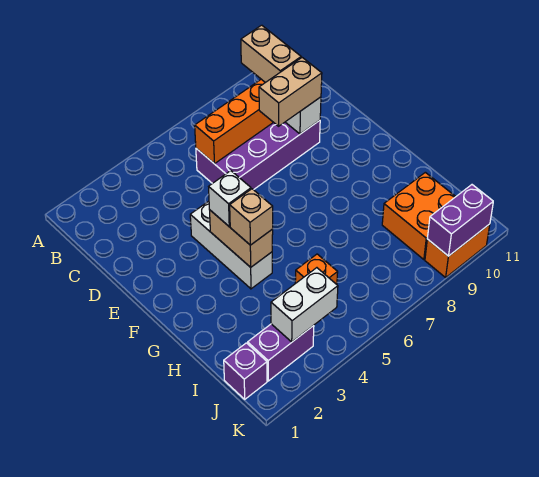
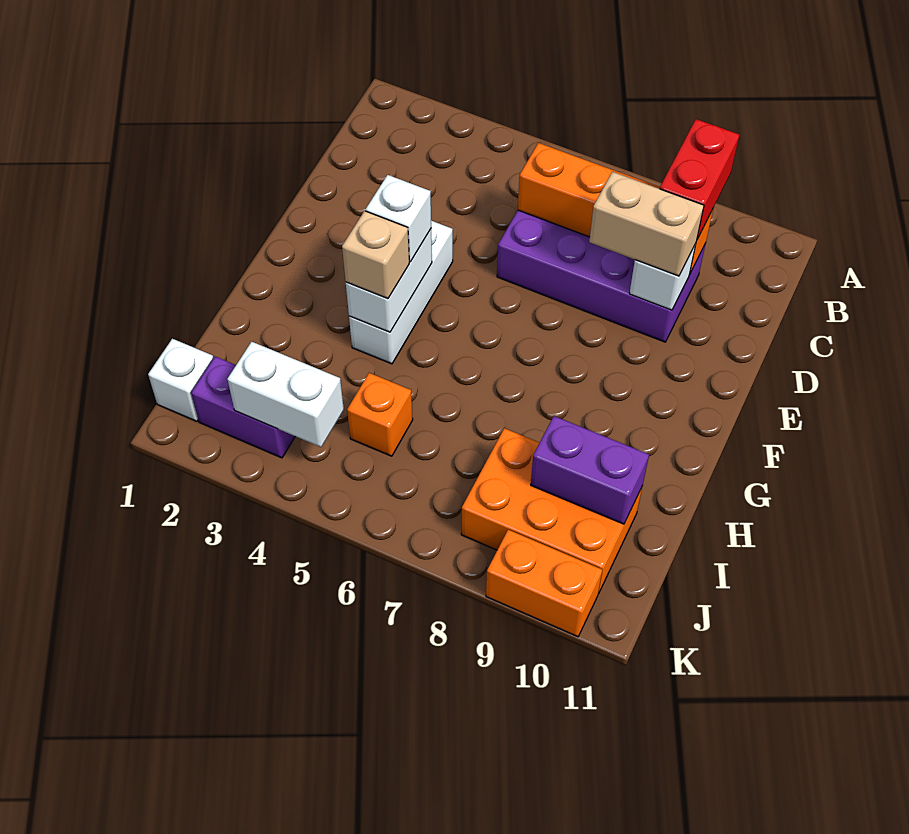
tan 1x2 brick [241,25,301,83] -> red 1x2 brick [660,119,739,239]
tan 1x2 brick [210,210,273,267] -> white 1x2 brick [346,229,432,332]
orange 2x2 brick [382,172,456,260] -> orange 2x3 brick [461,428,642,593]
purple 1x1 brick [224,343,267,399] -> white 1x1 brick [148,339,213,421]
purple 1x2 brick [427,185,493,256] -> purple 1x2 brick moved to [531,416,649,524]

